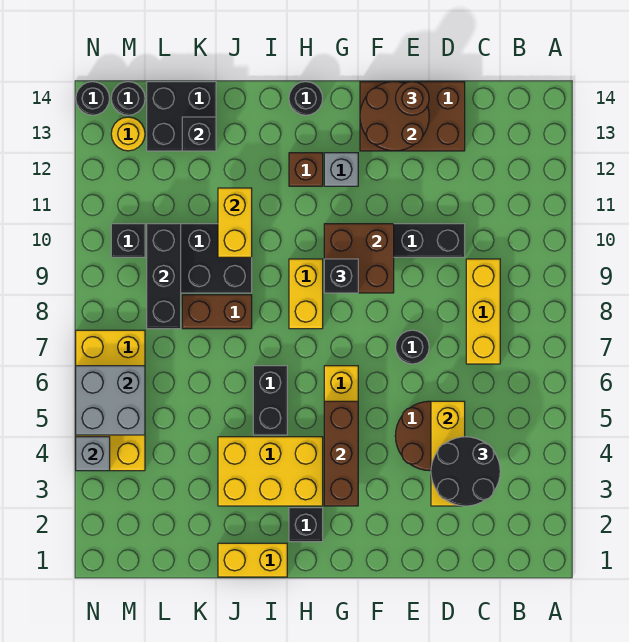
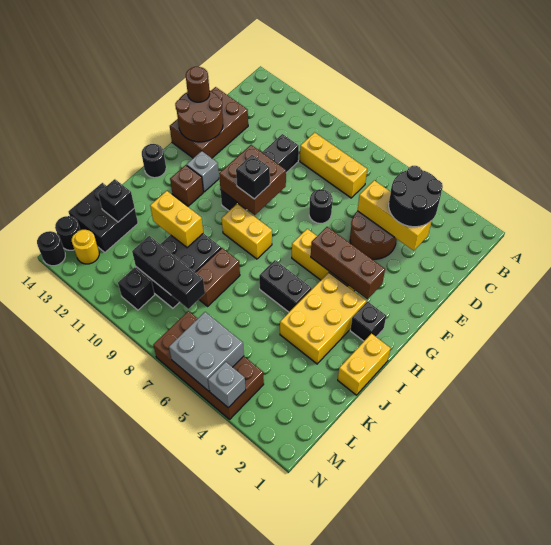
yellow 2x4 brick [76,330,145,471] -> brown 2x4 brick [153,311,264,419]

